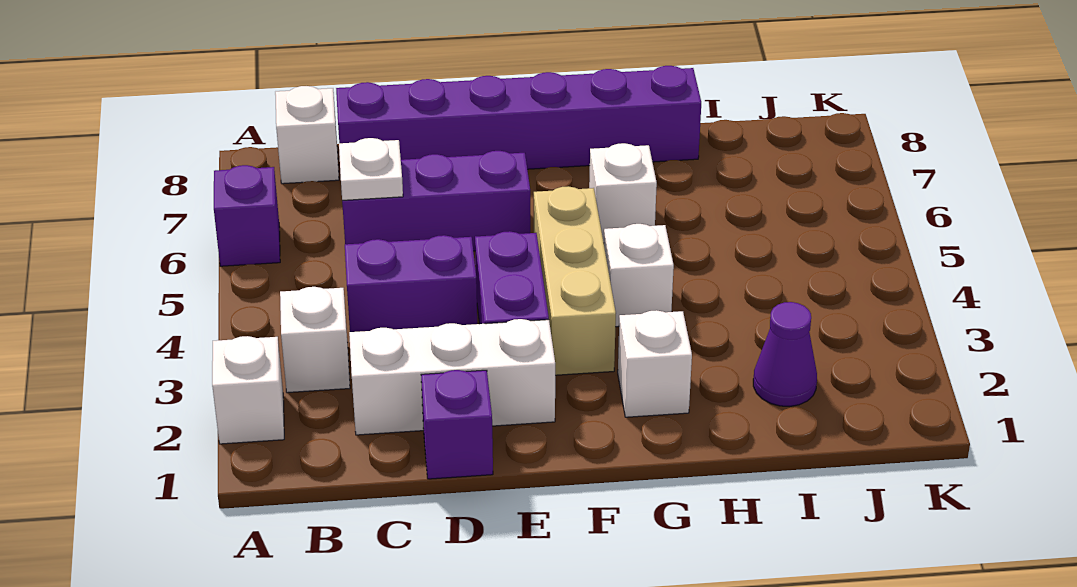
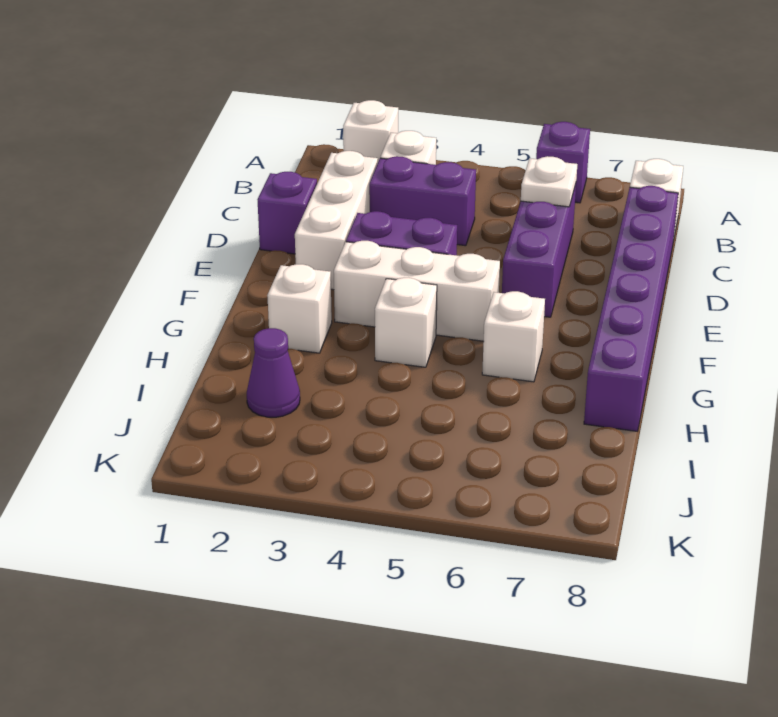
purple 1x2 brick [345,235,477,332] -> purple 1x2 brick turned to [369,156,476,246]
tan 1x3 brick [534,186,616,375] -> white 1x3 brick [334,241,500,341]

